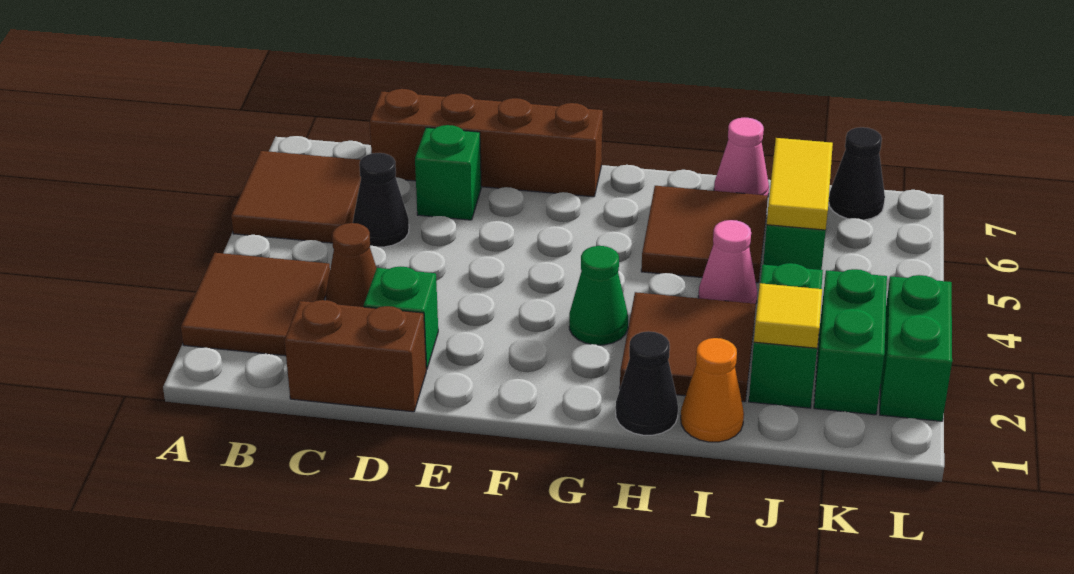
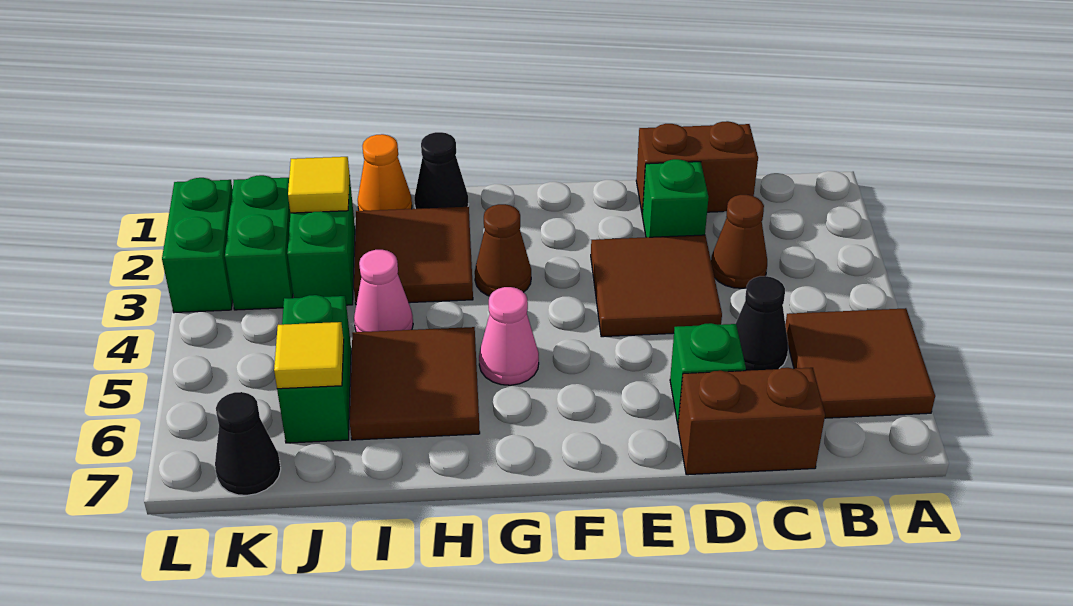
brown 2x2 tile [181,253,330,356] -> brown 2x2 tile moved to [591,235,722,337]
brown 1x4 brick [370,89,603,197] -> brown 1x2 brick [678,368,825,475]
green 1x1 cone [569,246,628,345] -> brown 1x1 cone [475,204,531,296]
pink 1x1 cone [714,117,769,196] -> pink 1x1 cone moved to [479,287,539,385]
yellow 1x2 tile [767,138,833,230] -> yellow 1x1 tile [274,322,344,389]

